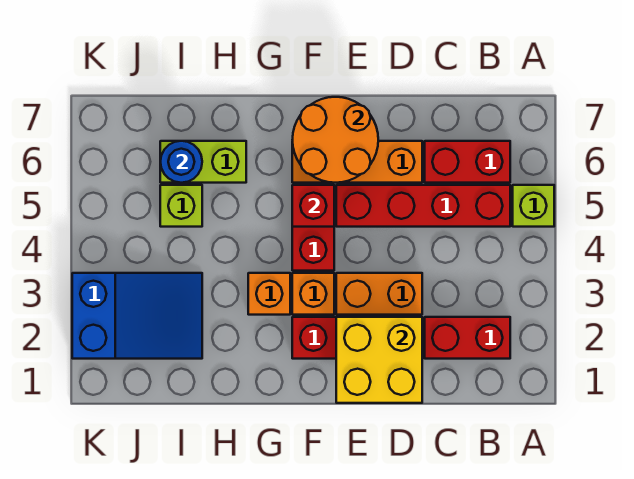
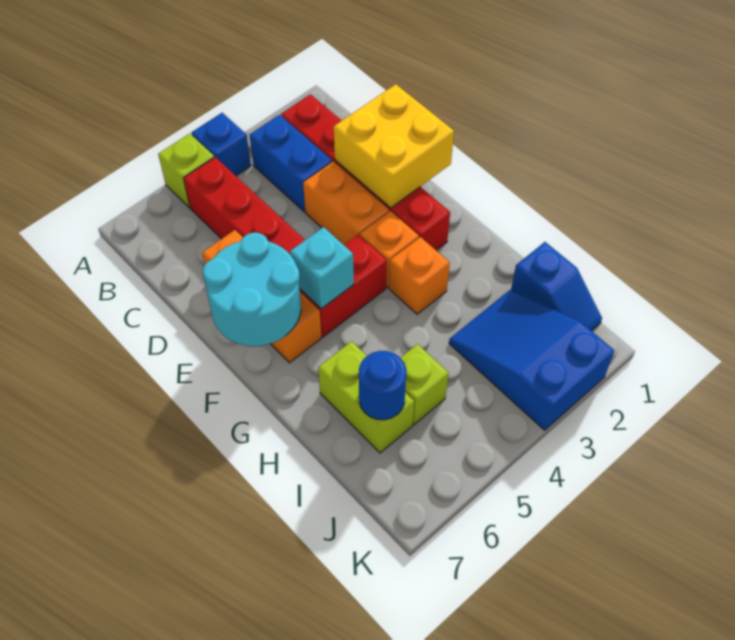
none -> blue 1x1 brick [191,113,251,176]
none -> blue 1x2 brick [249,115,332,212]
red 1x2 brick [425,141,510,183] -> none
orange 2x2 round brick [292,97,378,183] -> cyan 2x2 round brick [203,233,301,346]
red 1x1 brick [292,185,334,227] -> cyan 1x1 brick [290,227,354,309]
none -> blue 1x2 slope [511,242,602,331]

